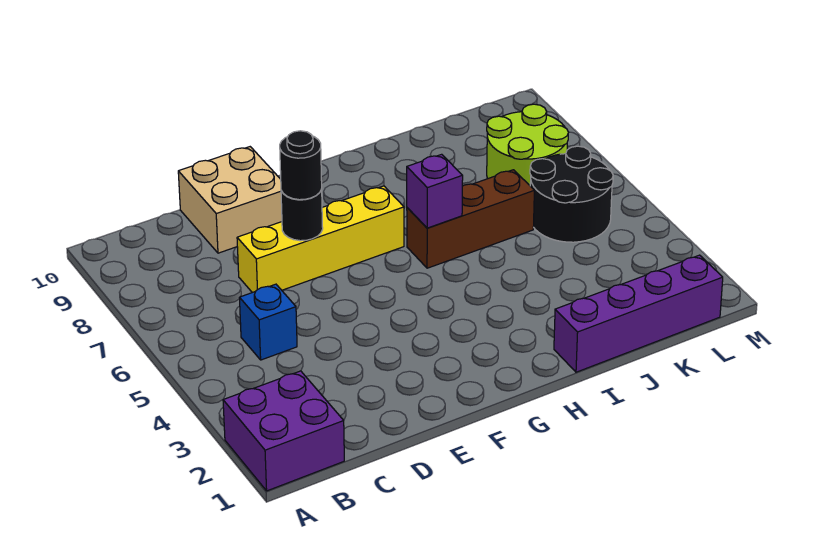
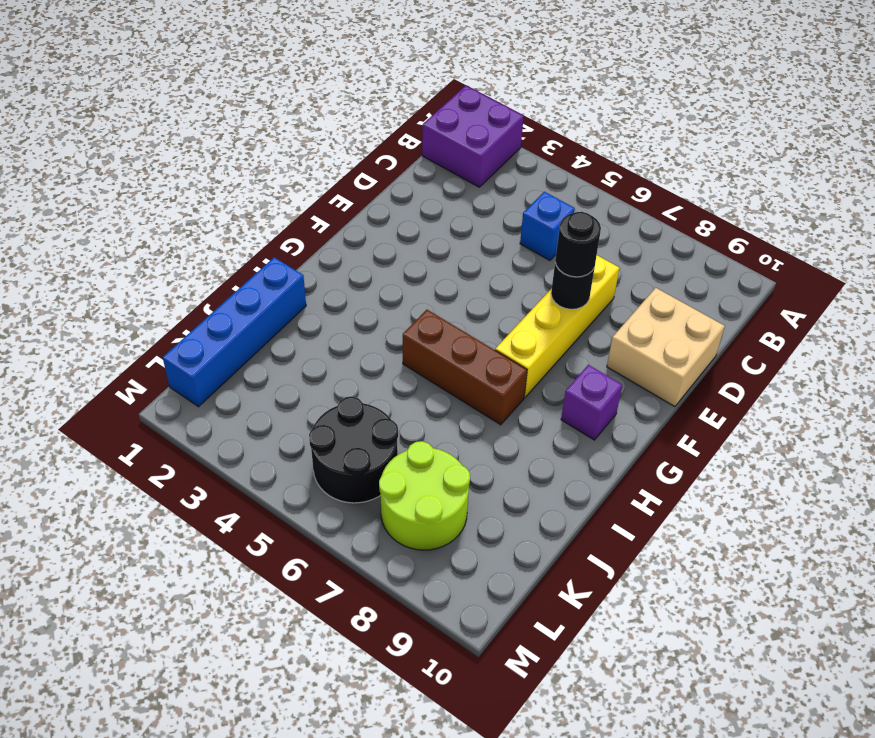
brown 1x3 brick [407,170,534,268] -> brown 1x3 brick turned to [403,310,527,425]
purple 1x1 brick [407,154,463,228] -> purple 1x1 brick moved to [561,365,622,440]
purple 1x4 brick [554,255,723,372] -> blue 1x4 brick [163,257,306,407]

